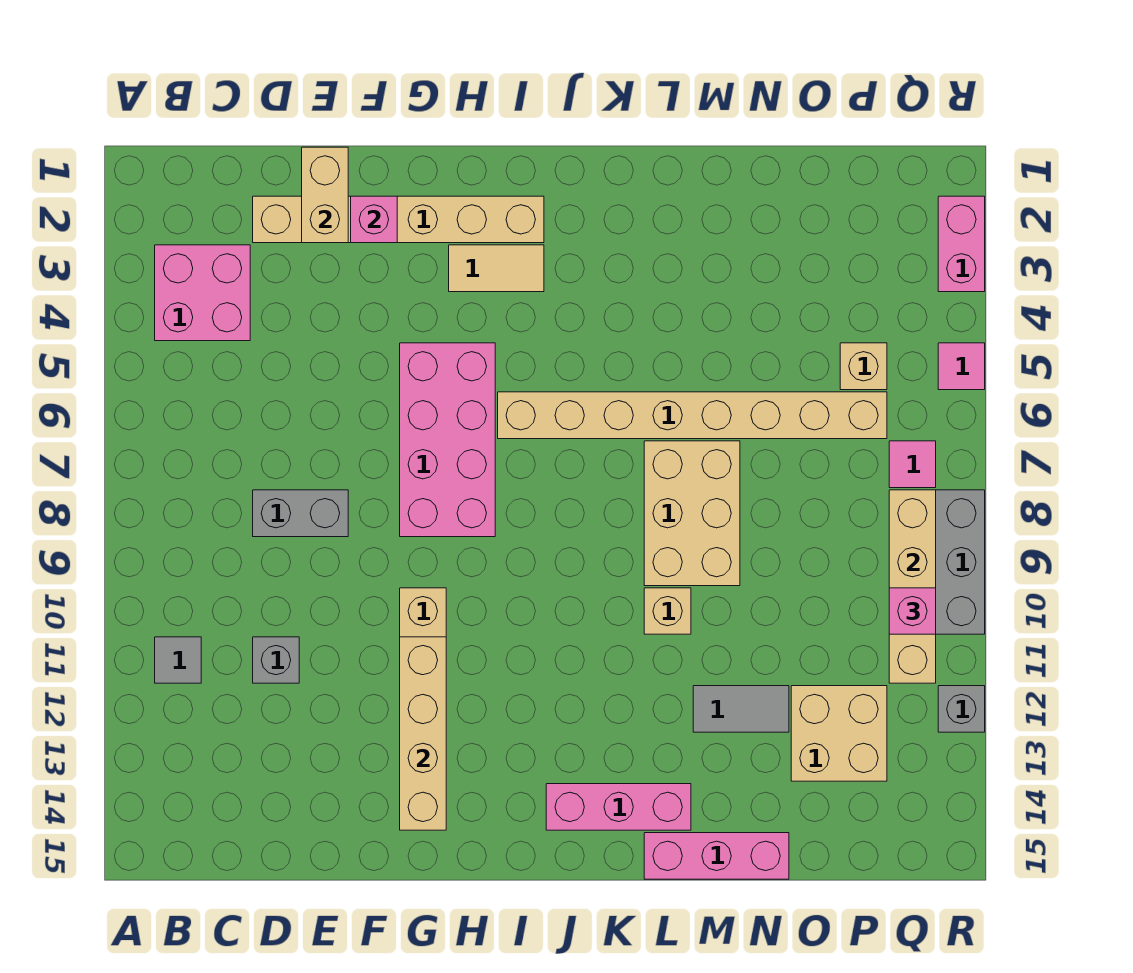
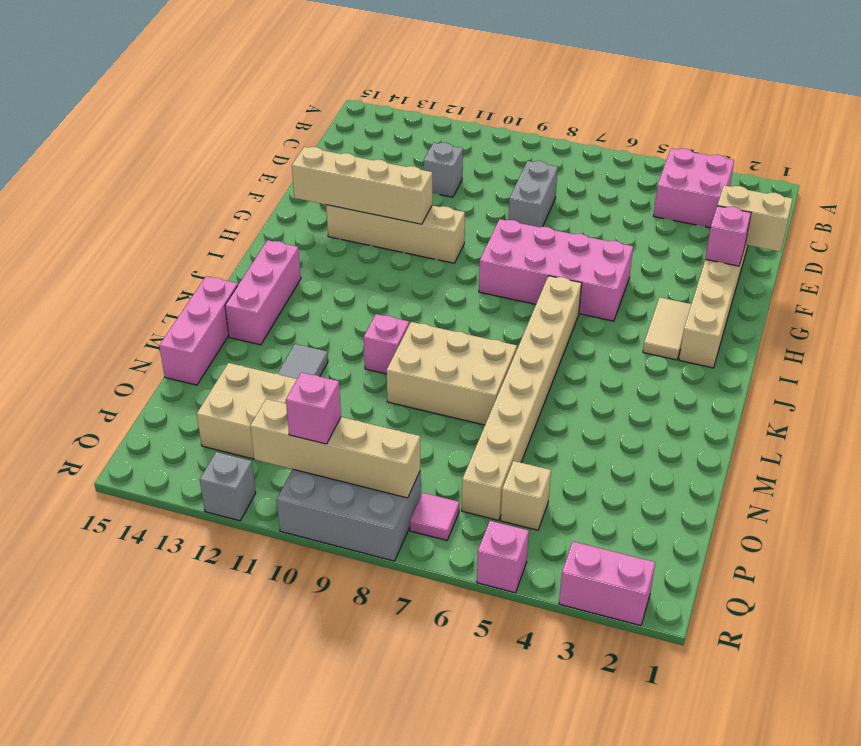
grey 1x1 tile [155,637,201,683] -> none
tan 1x1 brick [644,588,691,634] -> pink 1x1 brick [364,314,409,374]
pink 1x1 tile [938,343,985,390] -> pink 1x1 brick [477,521,529,593]

